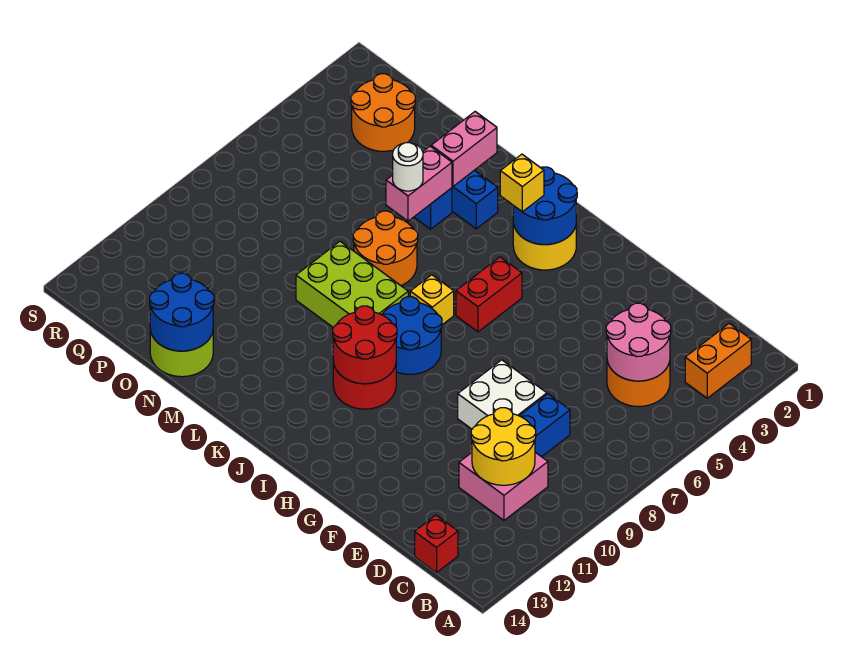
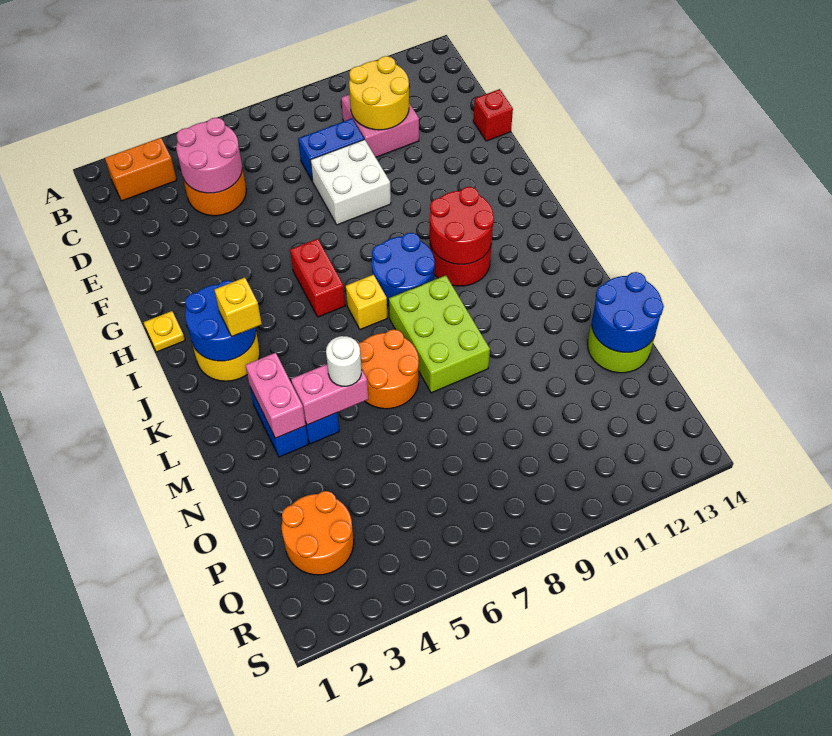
red 1x1 brick [415,515,458,573] -> red 1x1 brick moved to [473,89,513,141]
none -> yellow 1x1 plate [144,311,185,352]
red 1x2 brick [456,257,522,332] -> red 1x2 brick turned to [290,239,345,317]
pink 1x2 brick [431,112,497,186] -> pink 1x2 brick turned to [245,353,306,438]

